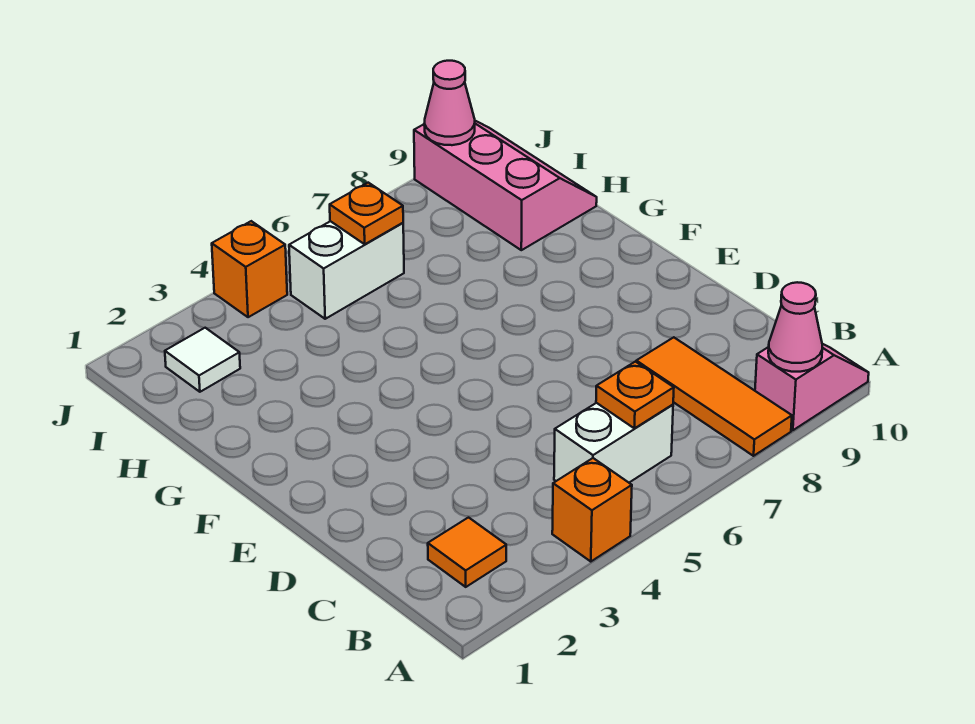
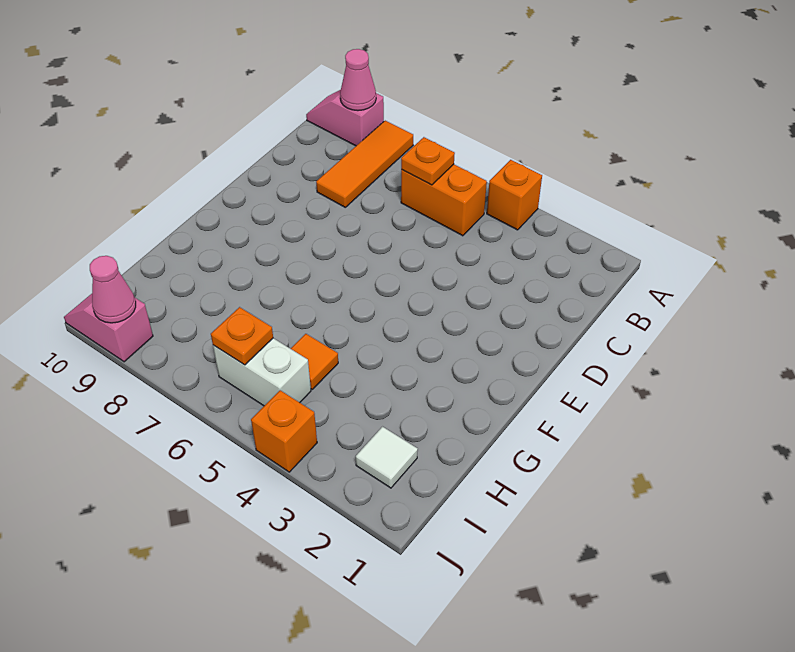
orange 1x1 tile [428,518,506,587] -> orange 1x1 tile moved to [291,334,338,389]
white 1x2 brick [554,403,673,482] -> orange 1x2 brick [401,164,487,236]
pink 2x3 slope [414,121,597,250] -> pink 1x2 slope [64,294,153,362]

